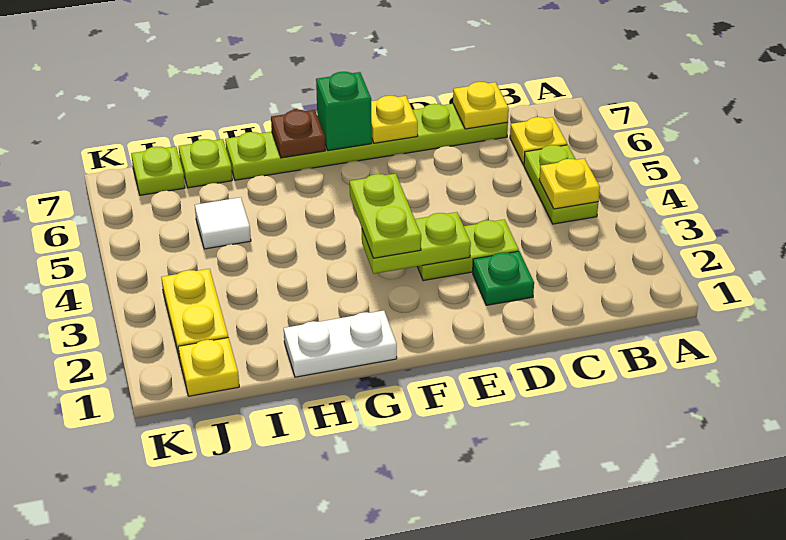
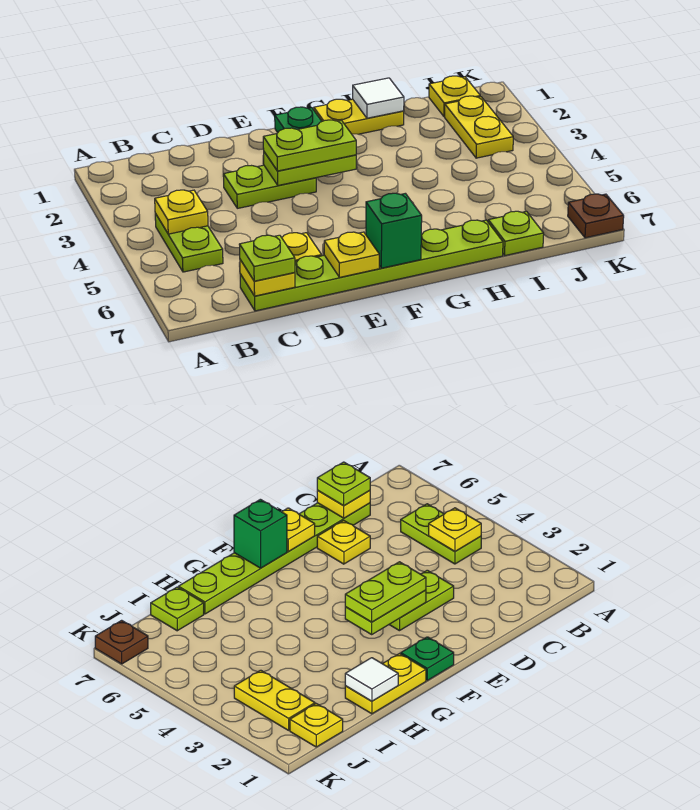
yellow 1x1 plate [510,117,567,165] -> yellow 1x1 plate moved to [282,233,322,262]
green 1x1 plate [473,251,534,305] -> green 1x1 plate moved to [275,107,322,132]
lime 1x2 plate [350,174,421,258] -> lime 1x2 plate turned to [263,120,356,171]
white 1x2 plate [284,311,397,377] -> yellow 1x2 plate [314,99,404,134]
brown 1x1 plate [271,110,325,158] -> brown 1x1 plate moved to [568,194,624,238]
white 1x1 tile [195,197,251,249] -> white 1x1 tile moved to [353,78,404,118]
lime 1x1 plate [131,146,185,195] -> lime 1x1 plate moved to [239,235,295,281]

